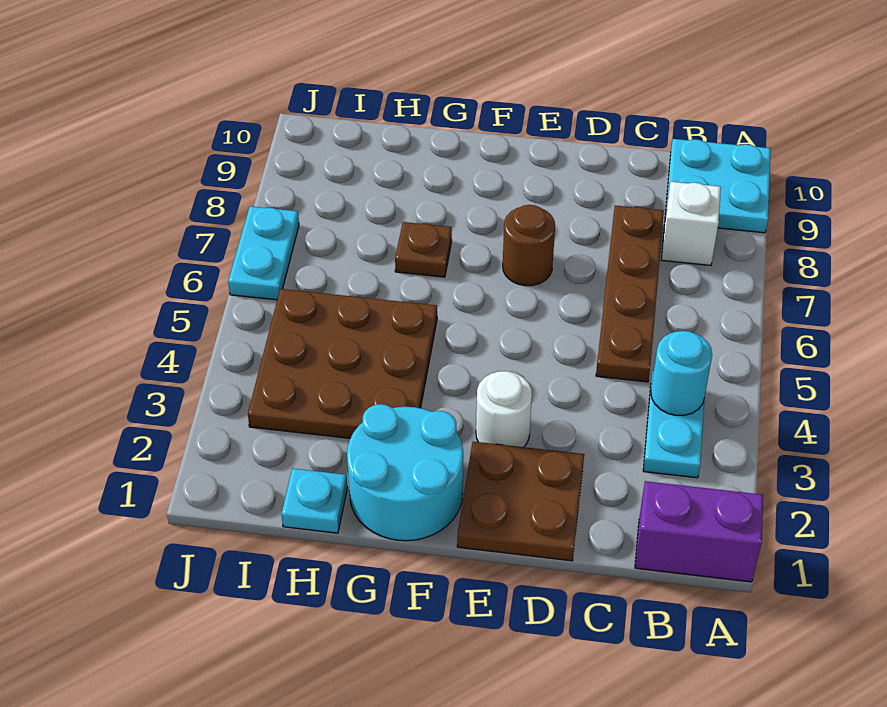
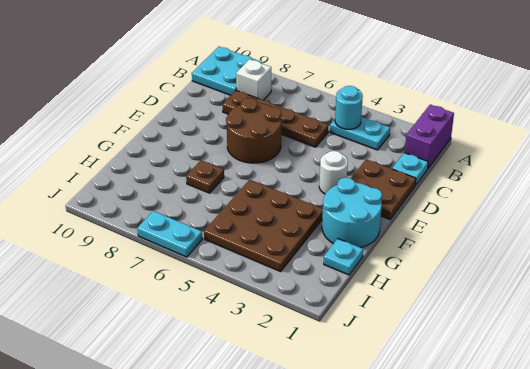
none -> cyan 1x1 plate [392,153,428,185]
brown 1x1 round brick [503,205,555,286] -> brown 2x2 round brick [226,98,282,163]

